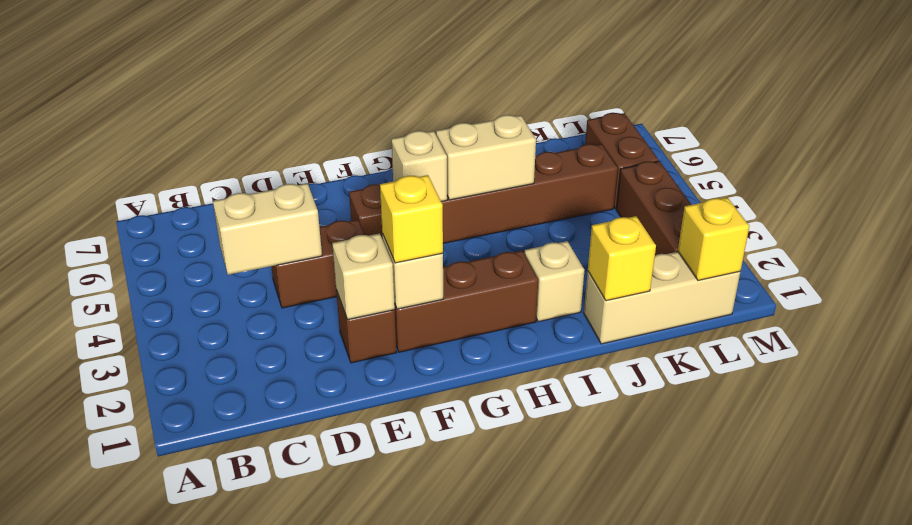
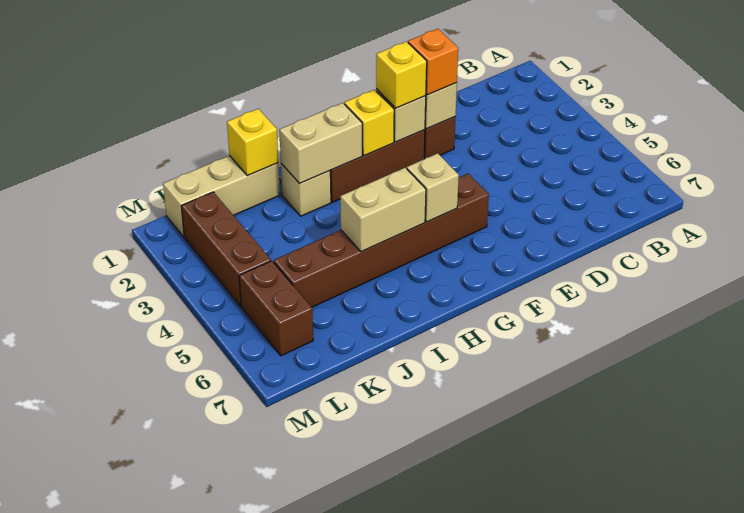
tan 1x2 brick [213,183,322,275] -> tan 1x2 brick moved to [279,103,362,184]
brown 1x2 brick [271,220,364,308] -> none
none -> orange 1x1 brick [408,29,458,95]
yellow 1x1 brick [678,198,749,280] -> yellow 1x1 brick moved to [344,90,394,156]

